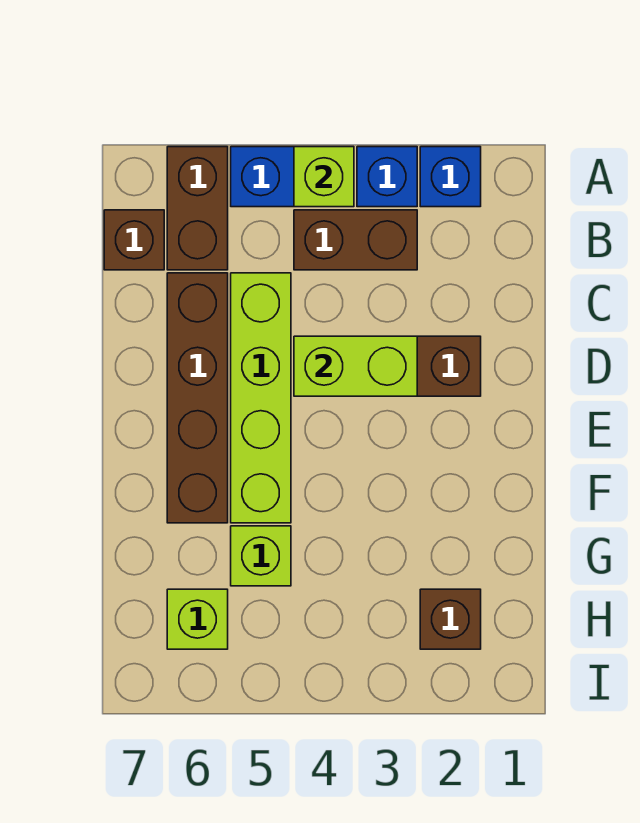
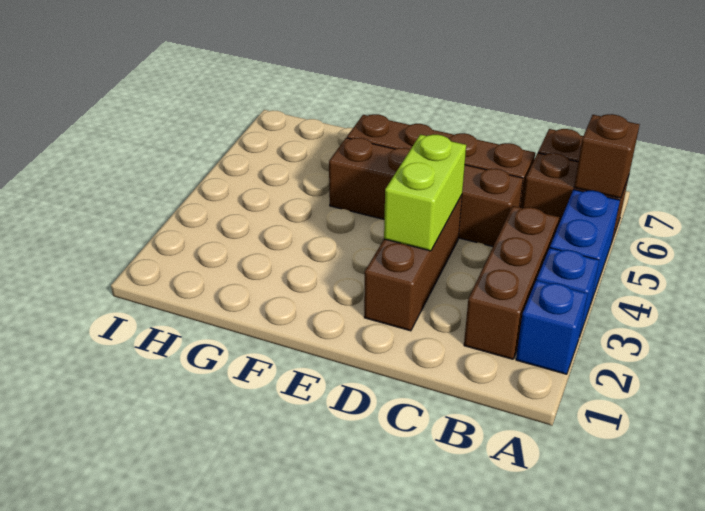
lime 1x1 brick [294,147,354,207] -> none
brown 1x2 brick [294,210,417,270] -> brown 1x3 brick [464,206,559,359]
lime 1x4 brick [231,273,291,523] -> brown 1x4 brick [329,138,523,246]
lime 1x1 brick [231,526,291,586] -> none
brown 1x1 brick [420,589,481,649] -> brown 1x1 brick moved to [574,114,640,198]
lime 1x1 brick [167,589,228,649] -> none

